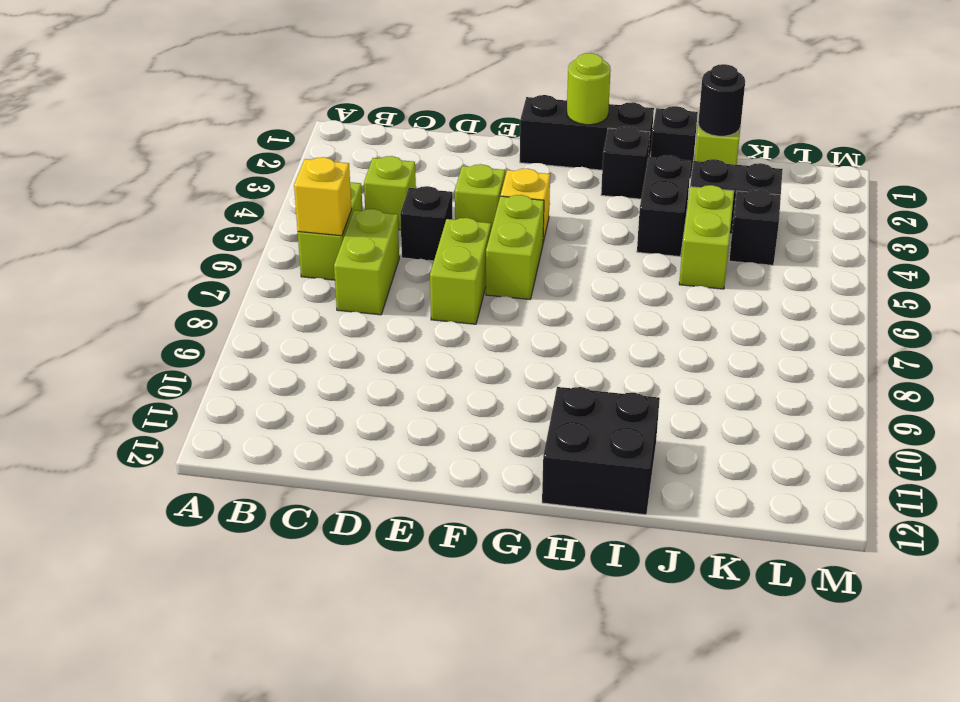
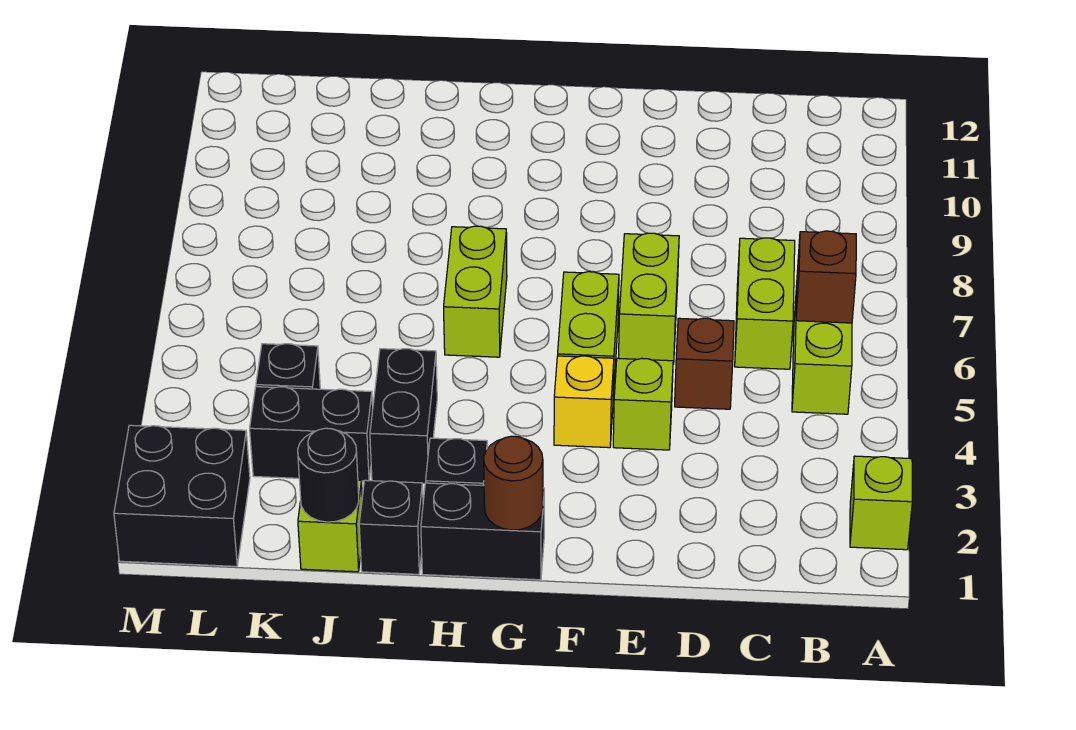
yellow 1x1 brick [294,157,352,236] -> brown 1x1 brick [796,231,856,323]
lime 1x1 brick [364,156,416,230] -> lime 1x1 brick moved to [850,456,912,550]
black 1x1 brick [400,186,452,261] -> brown 1x1 brick [675,318,734,409]
black 1x3 brick [520,95,654,170] -> black 1x2 brick [421,483,544,580]
lime 1x1 round brick [567,53,611,125] -> brown 1x1 round brick [484,436,543,530]
black 2x2 brick [542,387,660,515] -> black 2x2 brick moved to [114,425,250,566]
lime 1x2 brick [679,185,734,289] -> lime 1x2 brick moved to [444,226,507,357]

